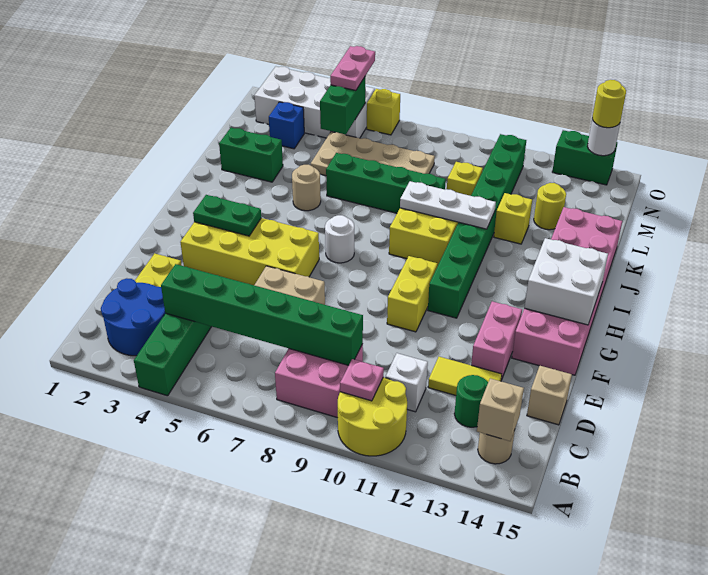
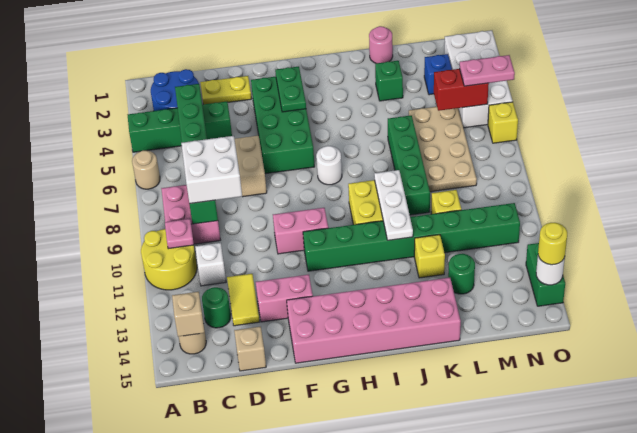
yellow 2x4 brick [180,218,319,285] -> green 2x4 brick [251,77,315,174]
yellow 1x2 brick [387,256,437,332] -> pink 1x2 brick [273,208,328,254]
white 2x2 brick [524,238,608,325] -> white 2x2 brick moved to [181,136,242,204]
tan 1x1 round brick [292,165,321,211] -> tan 1x1 round brick moved to [132,151,160,189]
none -> pink 1x1 round brick [369,26,393,63]
green 1x2 brick [219,128,283,182] -> green 1x1 brick [375,61,403,101]
yellow 1x1 round brick [534,183,566,230] -> green 1x1 round brick [448,254,475,294]
green 1x2 brick [320,77,366,134] -> red 1x2 brick [434,69,489,111]

